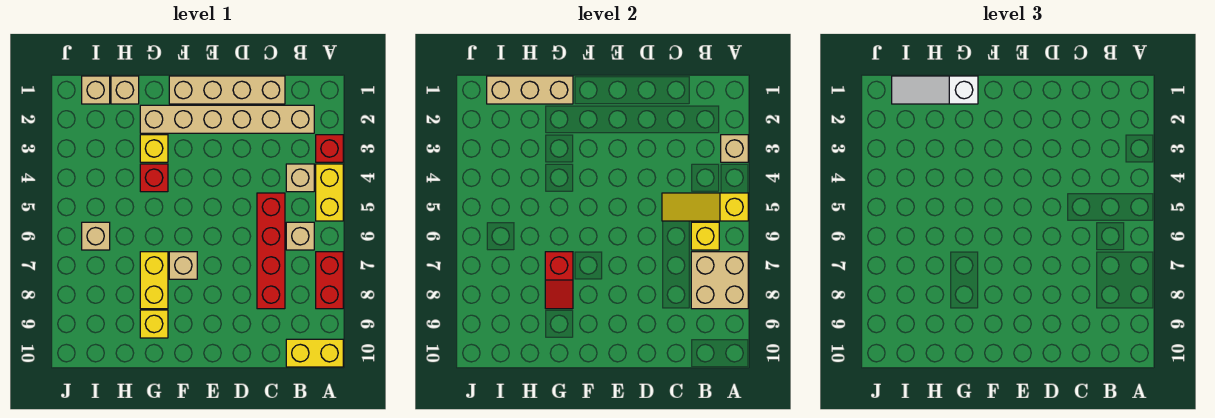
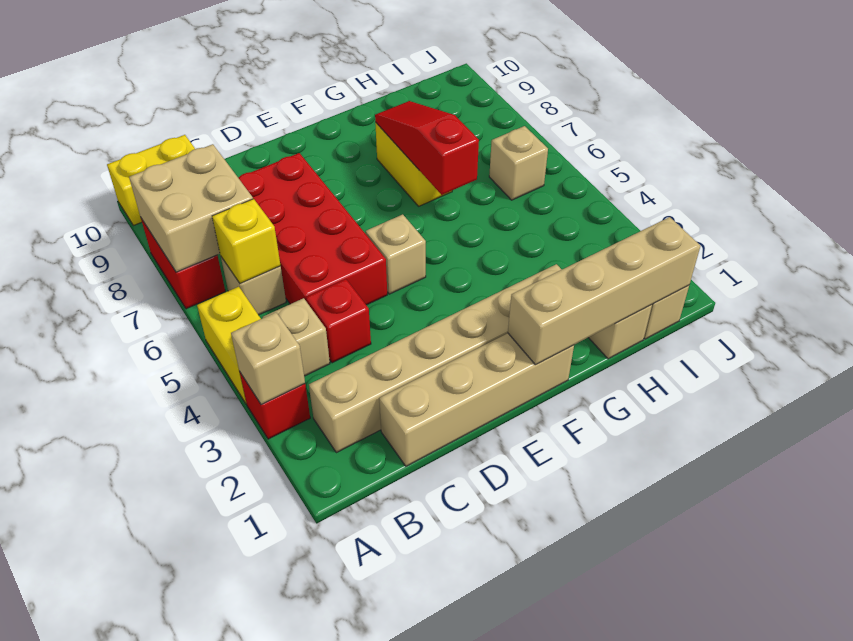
yellow 1x3 slope [662,193,748,221] -> none
red 1x4 brick [257,193,285,309] -> red 2x4 brick [238,153,387,305]
tan 1x1 brick [169,252,197,279] -> tan 1x1 brick moved to [366,214,426,294]
tan 1x3 brick [487,76,573,104] -> tan 1x4 brick [508,217,700,365]
white 1x3 slope [892,76,978,104] -> none
yellow 1x1 brick [140,135,168,162] -> none
red 1x1 brick [140,164,168,192] -> red 1x1 brick moved to [306,279,371,363]
red 1x2 slope [545,252,573,309] -> red 1x3 slope [375,101,479,195]
yellow 1x1 brick [140,310,168,338] -> none

